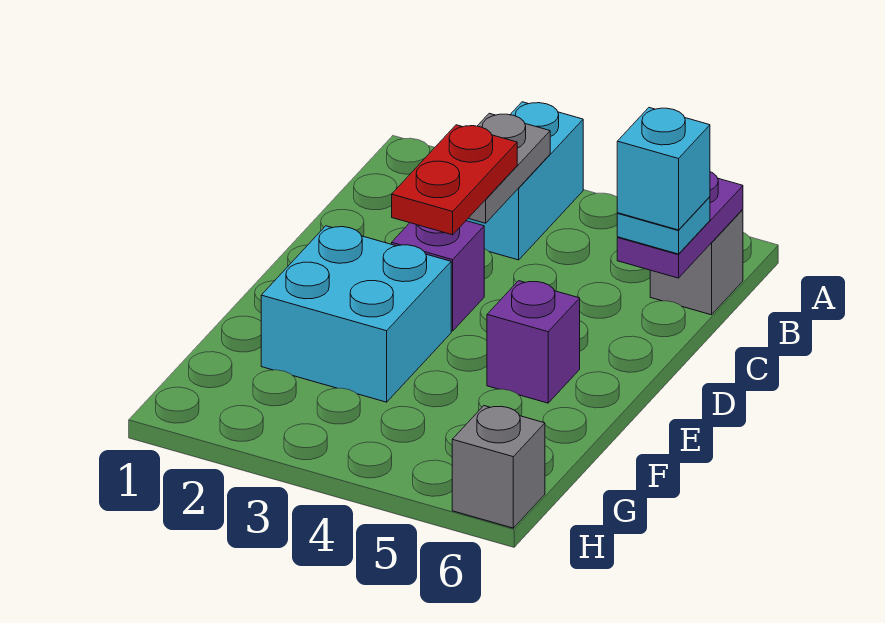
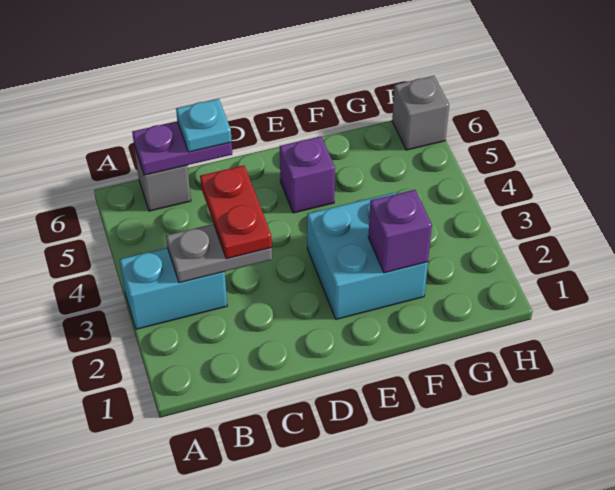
red 1x2 plate [392,125,517,235] -> red 1x2 plate turned to [200,165,272,259]
cyan 1x1 brick [617,108,710,230] -> none
purple 1x1 brick [392,221,484,331] -> purple 1x1 brick moved to [368,190,432,273]

